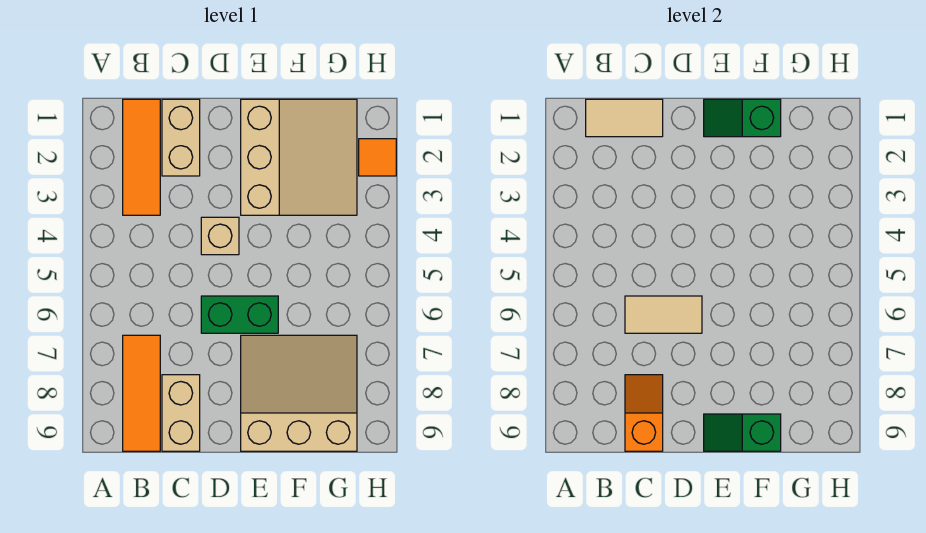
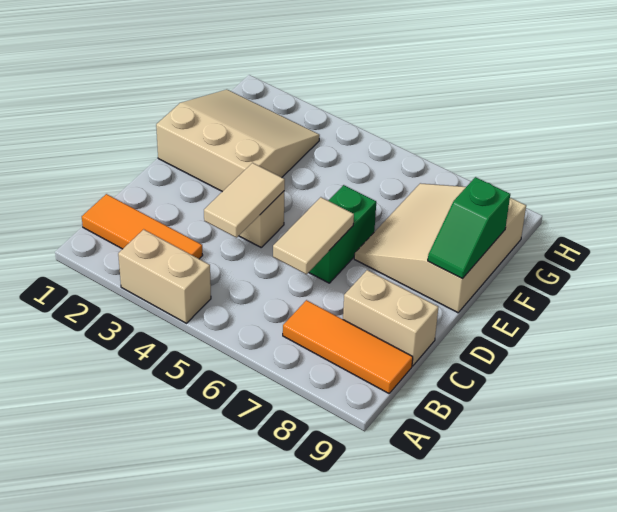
tan 1x2 tile [586,99,663,137] -> tan 1x2 tile moved to [204,163,285,238]
tan 1x2 brick [162,99,200,176] -> tan 1x2 brick moved to [118,229,211,323]
orange 1x2 slope [625,375,663,451] -> none
green 1x2 slope [704,99,781,137] -> none
orange 1x1 tile [359,139,396,176] -> none

